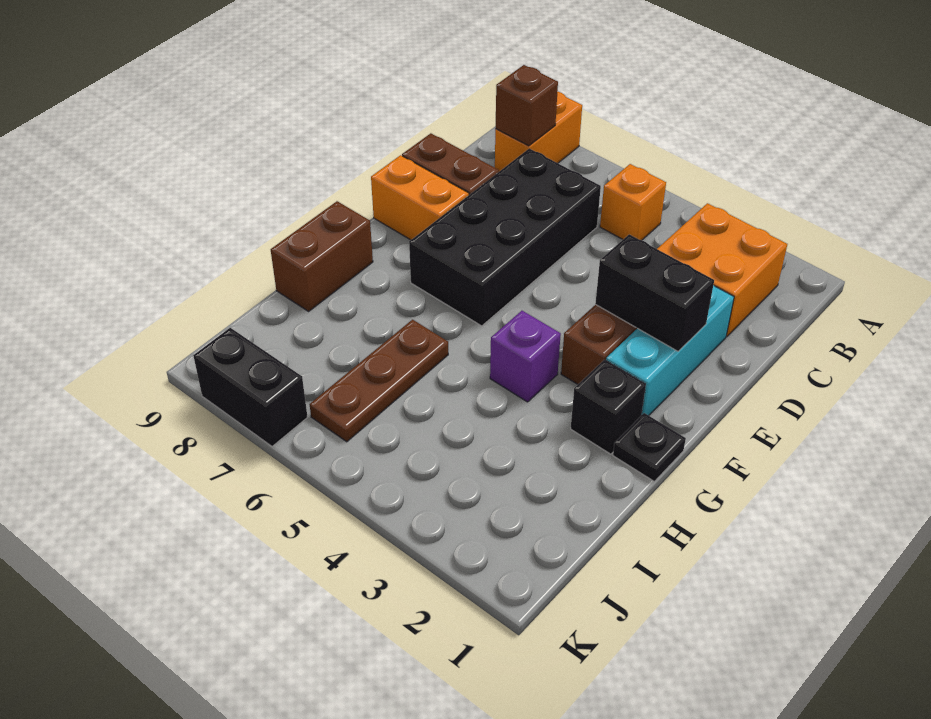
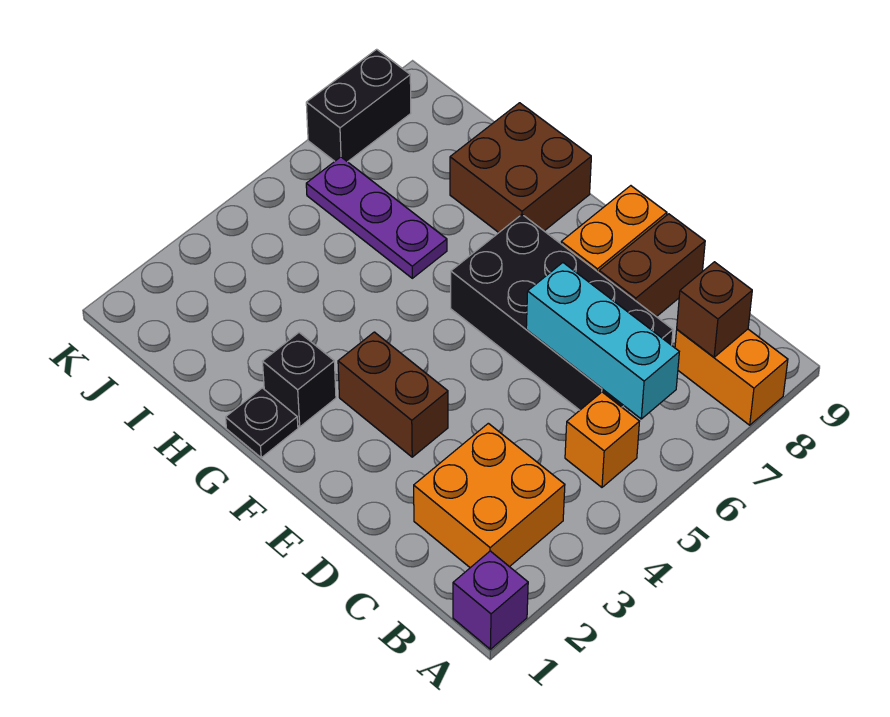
cyan 1x3 brick [606,285,734,415] -> cyan 1x3 brick moved to [526,263,679,419]
black 1x2 brick [595,234,714,351] -> none
purple 1x1 brick [490,311,561,402] -> purple 1x1 brick moved to [453,551,528,649]
brown 1x2 brick [271,201,373,311] -> brown 2x2 brick [450,103,591,232]
brown 1x3 plate [309,320,448,442] -> purple 1x3 plate [306,157,447,278]

